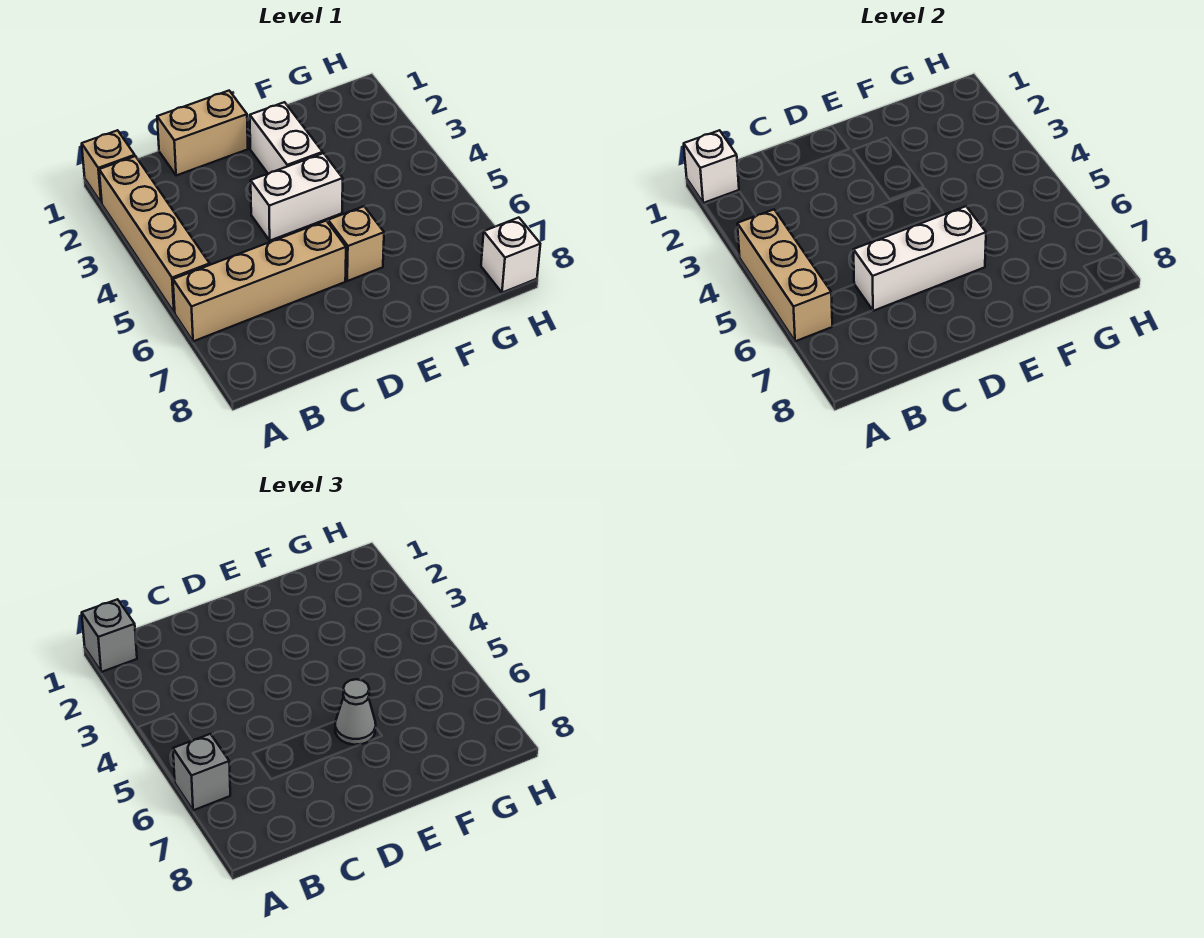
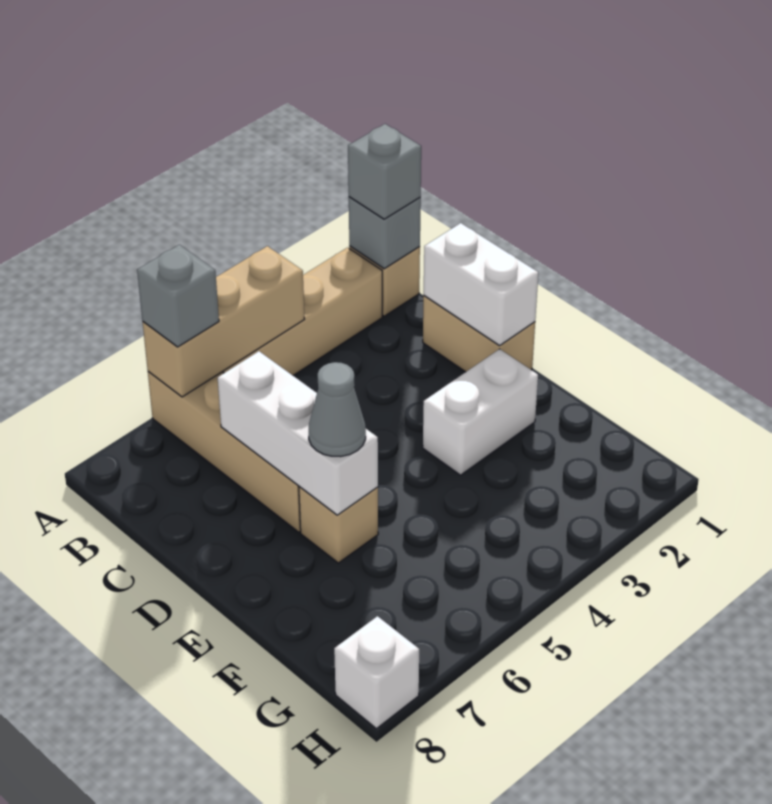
white 1x1 brick [684,130,739,203] -> grey 1x1 brick [349,197,421,269]
white 1x2 brick [251,153,343,241] -> white 1x2 brick moved to [424,223,538,346]

